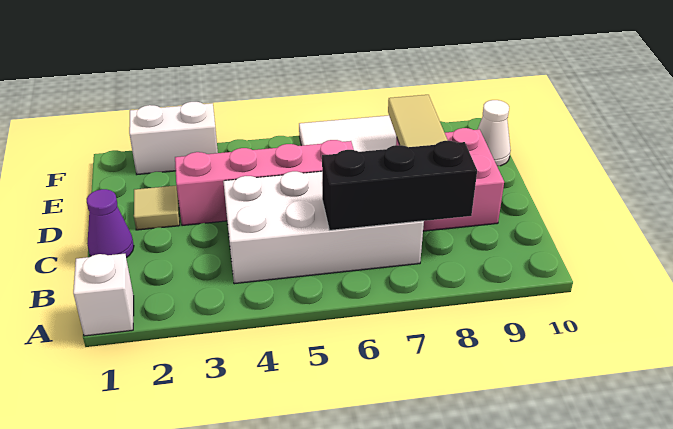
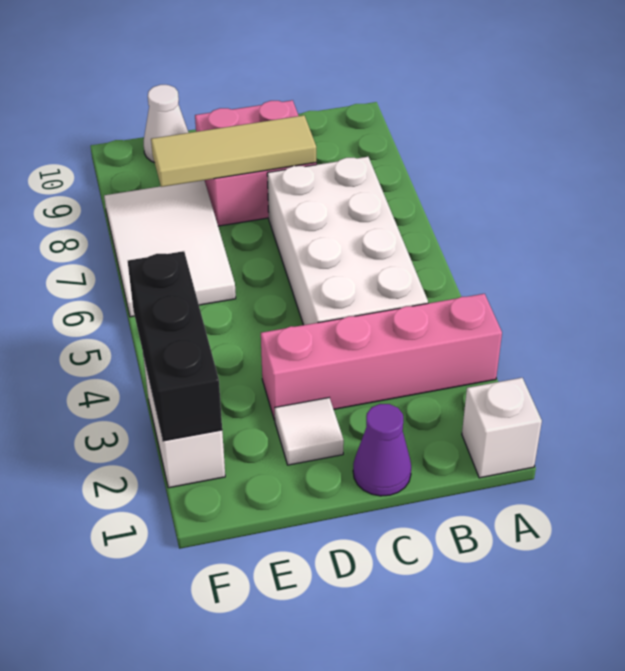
black 1x3 brick [322,141,477,230] -> black 1x3 brick moved to [128,251,222,441]
tan 1x1 tile [134,186,180,230] -> white 1x1 tile [275,398,344,465]
pink 1x4 brick [175,140,354,225] -> pink 1x4 brick turned to [261,294,502,420]

